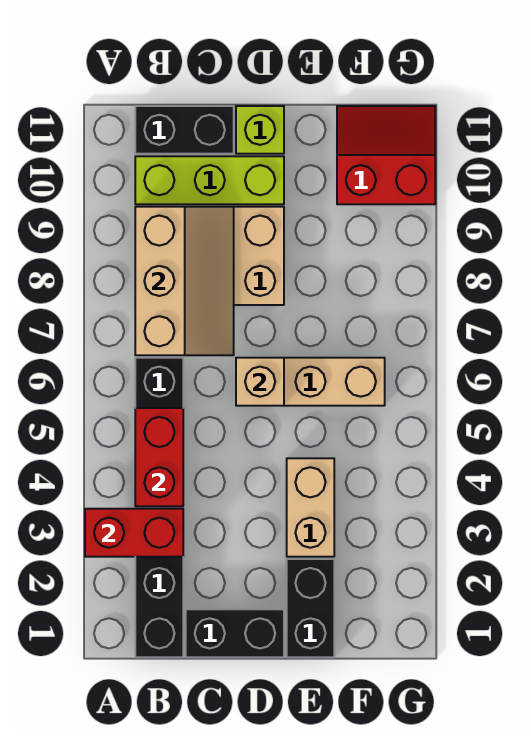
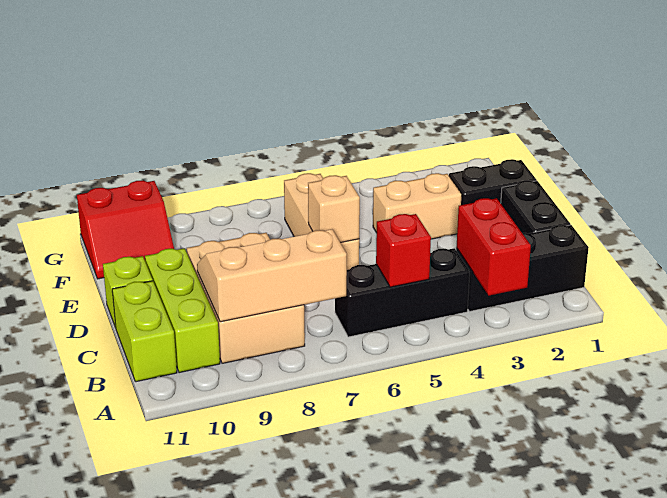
red 1x2 brick [135,408,183,506] -> red 1x1 brick [376,214,431,287]
black 1x2 brick [135,106,234,154] -> lime 1x2 brick [112,281,177,382]
red 2x2 slope [337,106,435,204] -> red 2x2 slope turned to [77,180,174,279]

